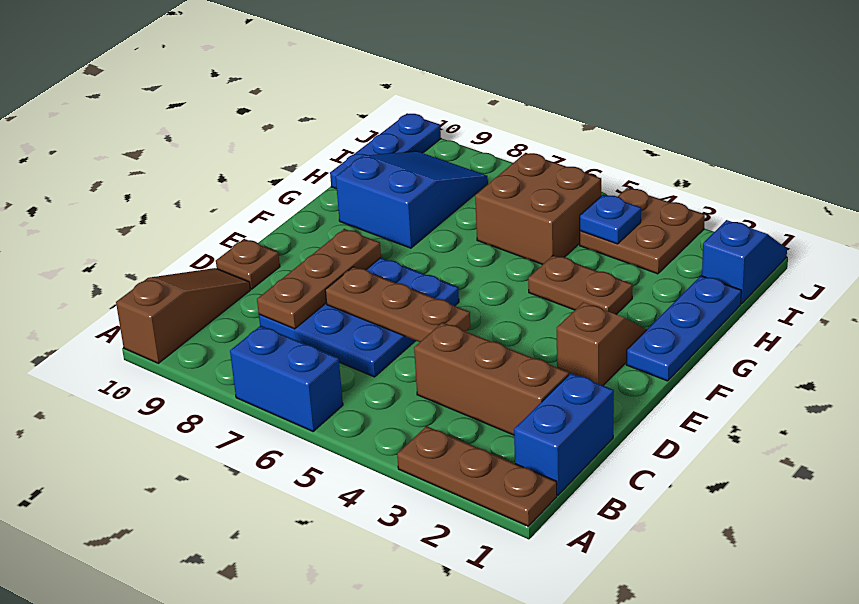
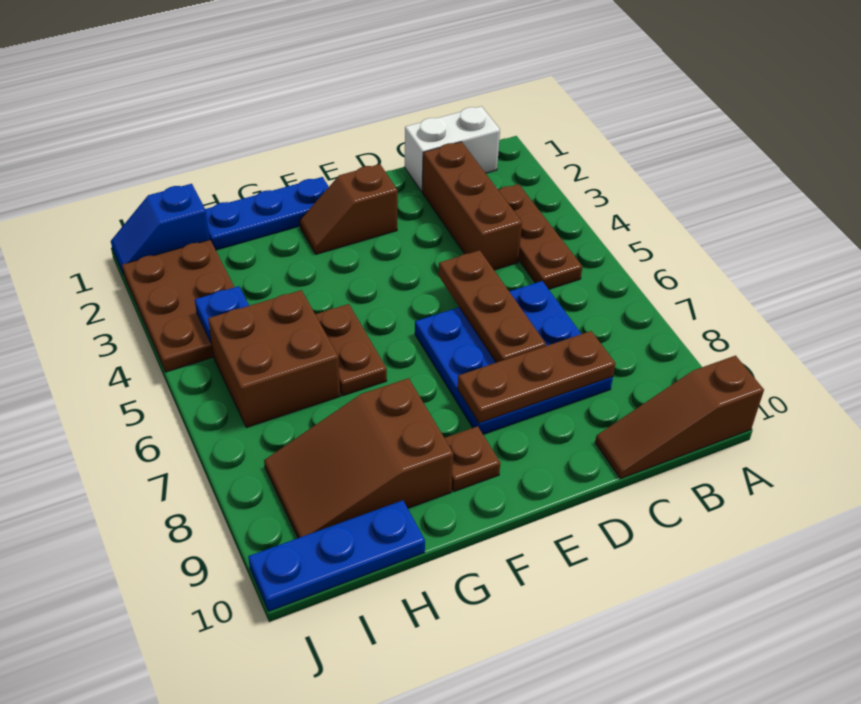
brown 1x3 plate [397,426,557,526] -> brown 1x3 plate moved to [499,184,582,289]
blue 1x2 brick [230,326,343,431] -> none
blue 1x2 brick [514,373,614,495] -> white 1x2 brick [405,106,500,192]
brown 1x1 plate [216,239,280,289] -> brown 1x1 plate moved to [445,426,500,492]
brown 1x2 plate [528,255,632,314] -> brown 1x2 plate moved to [315,304,387,396]
blue 2x3 slope [336,151,488,248] -> brown 2x3 slope [264,378,453,538]
brown 2x2 plate [580,188,705,274] -> brown 2x3 plate [122,240,234,372]

